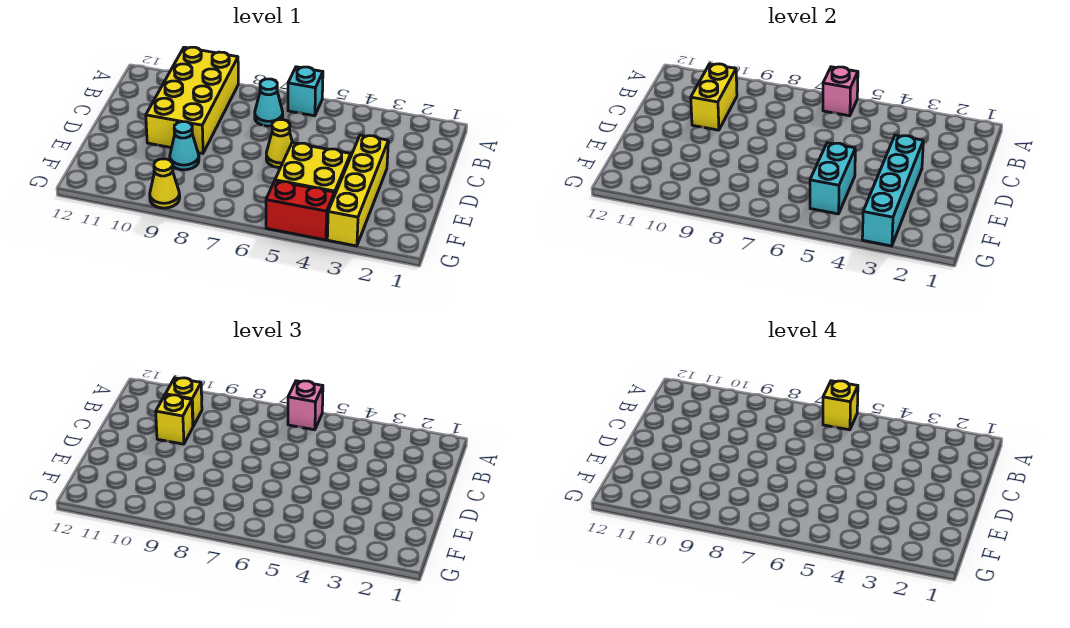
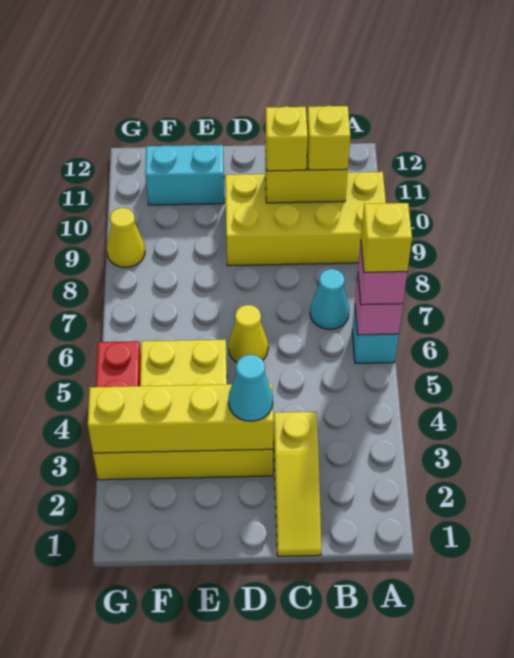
none -> yellow 1x3 slope [273,412,321,556]
cyan 1x4 brick [862,135,923,246] -> yellow 1x4 brick [88,384,274,453]
cyan 1x2 brick [810,143,855,214] -> cyan 1x2 brick moved to [145,145,224,205]
cyan 1x1 cone [170,122,199,170] -> cyan 1x1 cone moved to [228,355,273,421]

